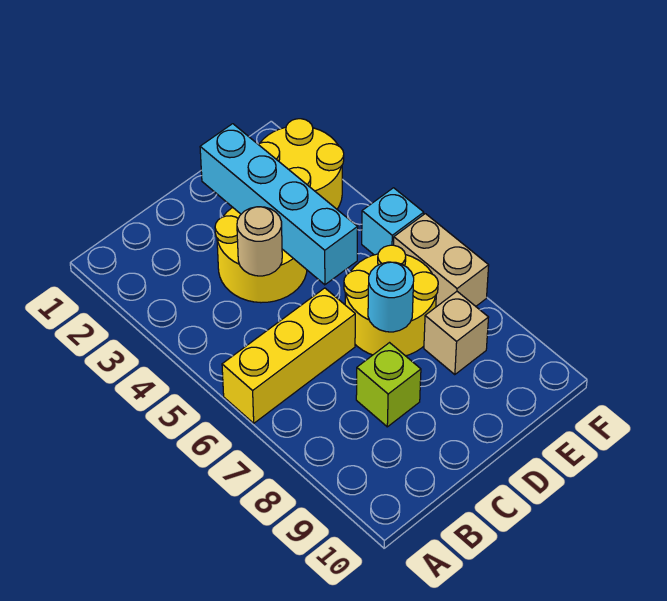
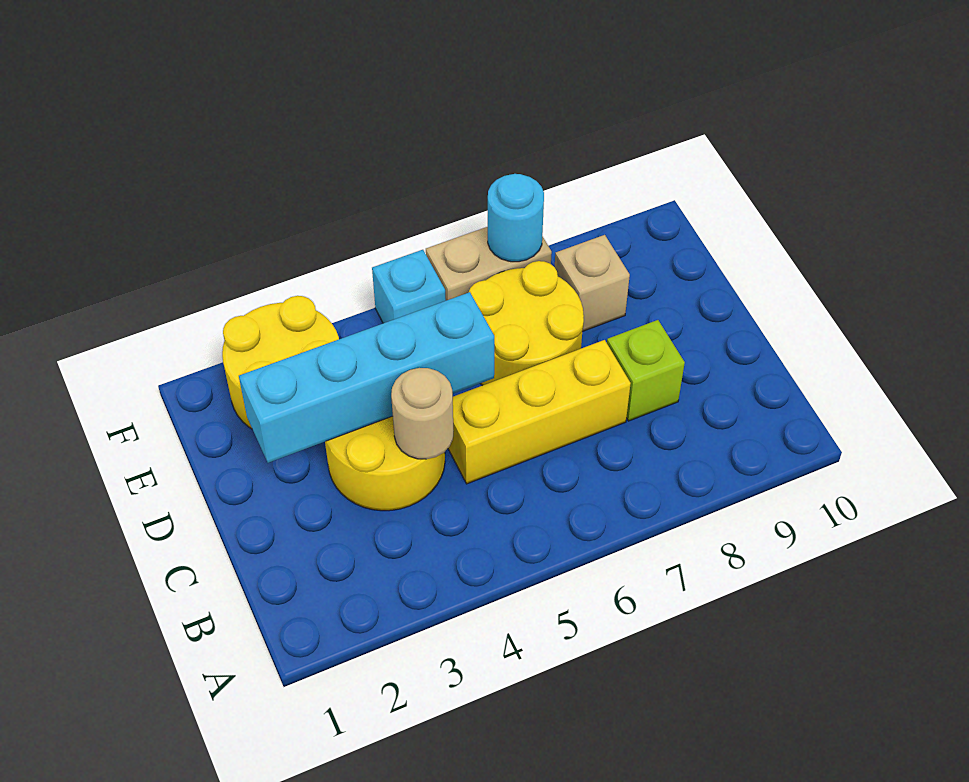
yellow 1x3 brick [222,288,355,423] -> yellow 1x3 brick turned to [448,340,631,484]
cyan 1x1 round brick [368,262,414,332] -> cyan 1x1 round brick moved to [488,174,544,262]

